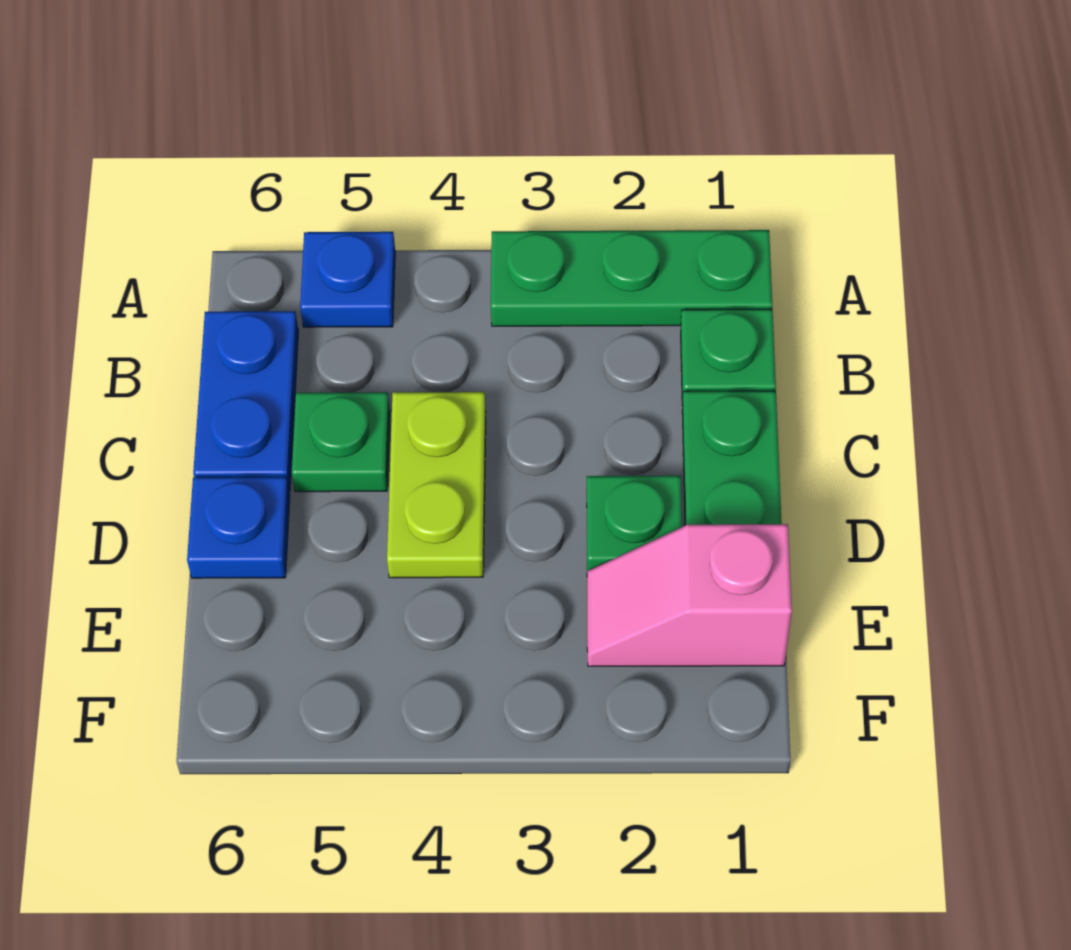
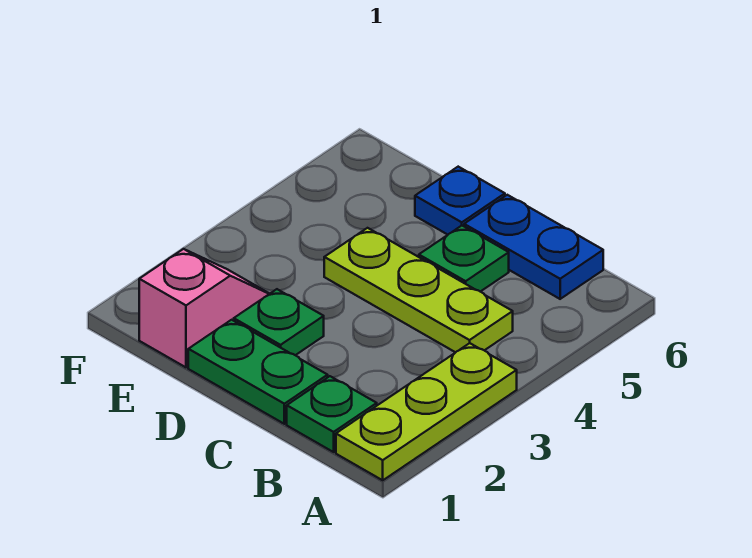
green 1x3 plate [491,230,772,326] -> lime 1x3 plate [336,343,517,480]
blue 1x1 plate [300,232,395,327] -> none
lime 1x2 plate [387,392,486,578] -> lime 1x3 plate [324,228,513,352]

